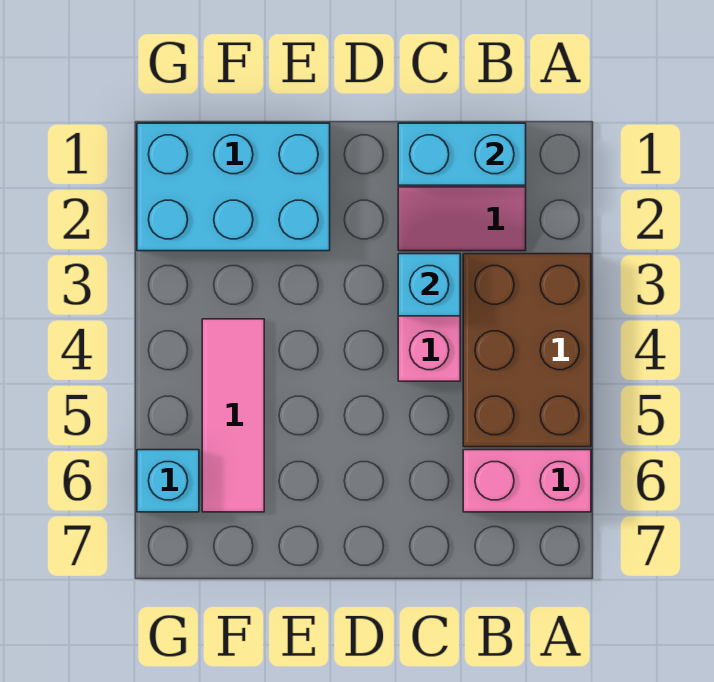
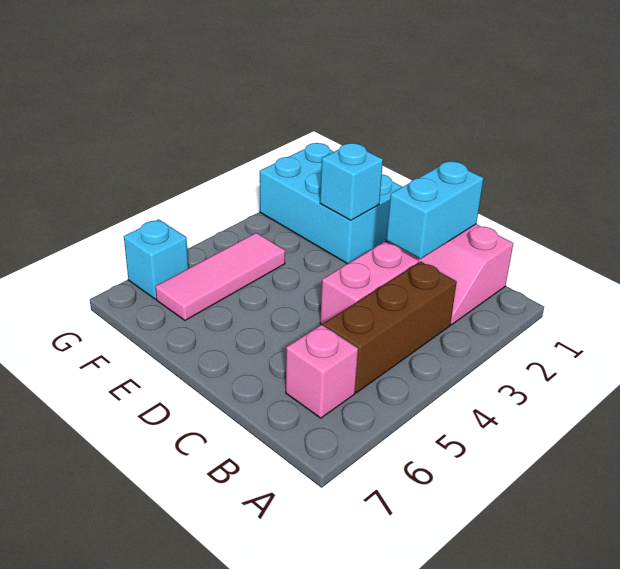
brown 2x3 brick [463,254,591,447] -> brown 1x3 brick [323,262,457,393]
pink 1x2 brick [463,450,591,512] -> pink 1x1 brick [286,325,358,418]
cyan 1x2 brick [398,123,526,185] -> cyan 1x2 brick turned to [387,161,484,259]
cyan 1x1 brick [398,254,460,316] -> cyan 1x1 brick moved to [320,143,383,220]

